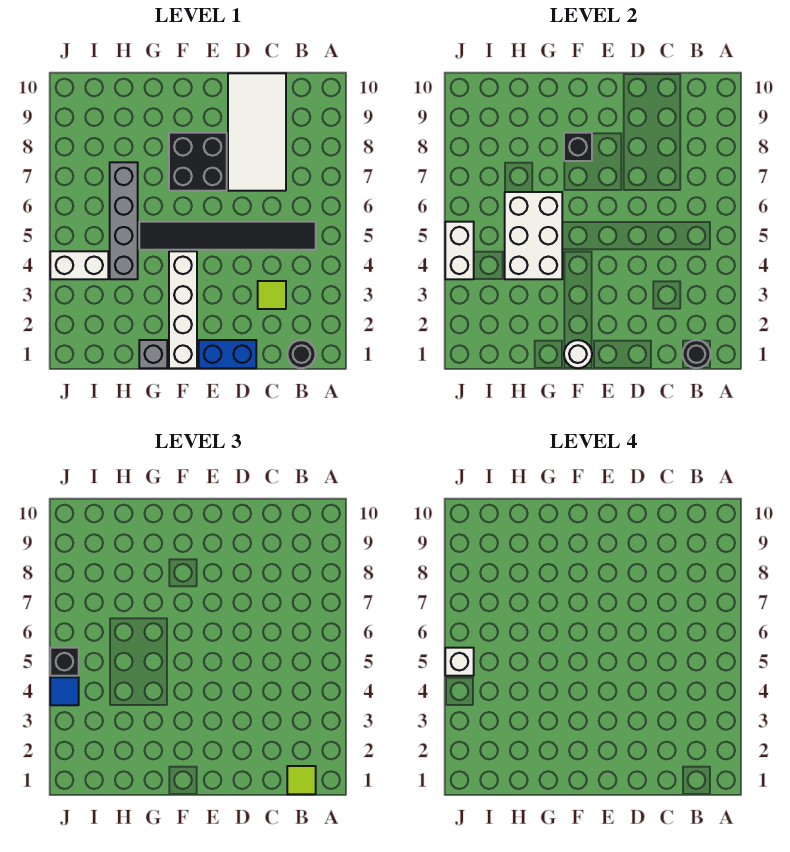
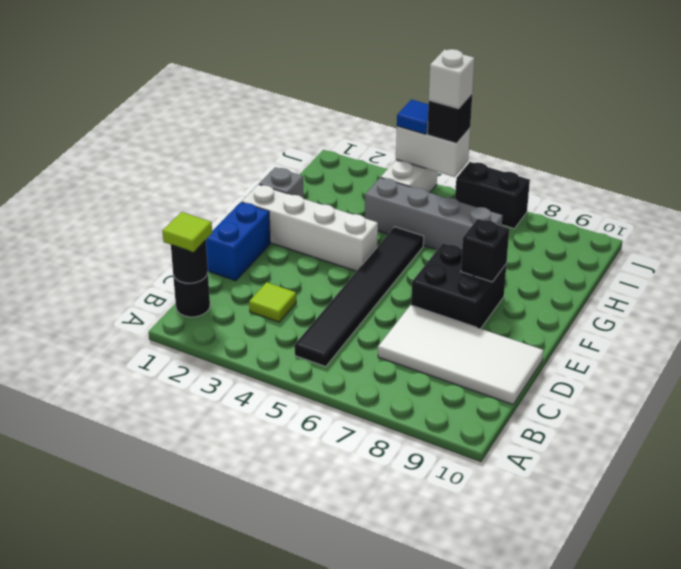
white 1x1 round brick [564,340,592,368] -> none
white 2x3 brick [505,192,562,279] -> none
none -> black 1x2 brick [455,162,530,229]

